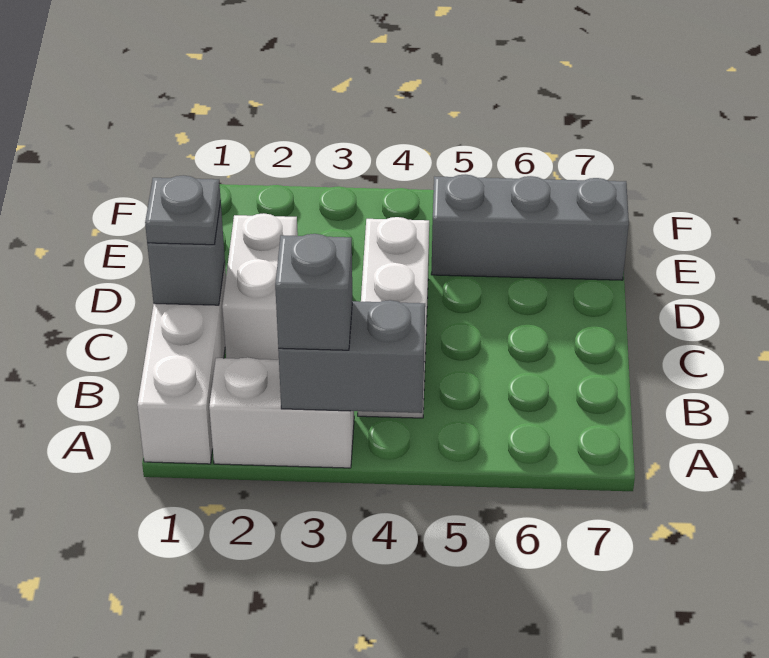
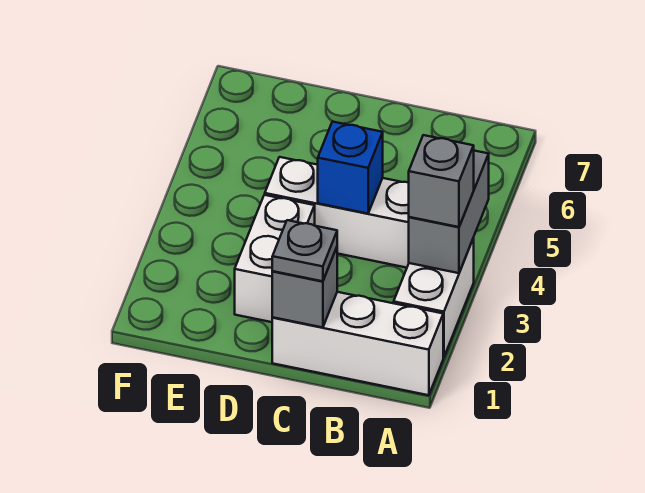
white 1x2 brick [222,213,298,360] -> white 1x2 brick turned to [235,195,315,322]
none -> blue 1x1 brick [318,122,383,214]
grey 1x3 brick [431,175,629,280] -> none

